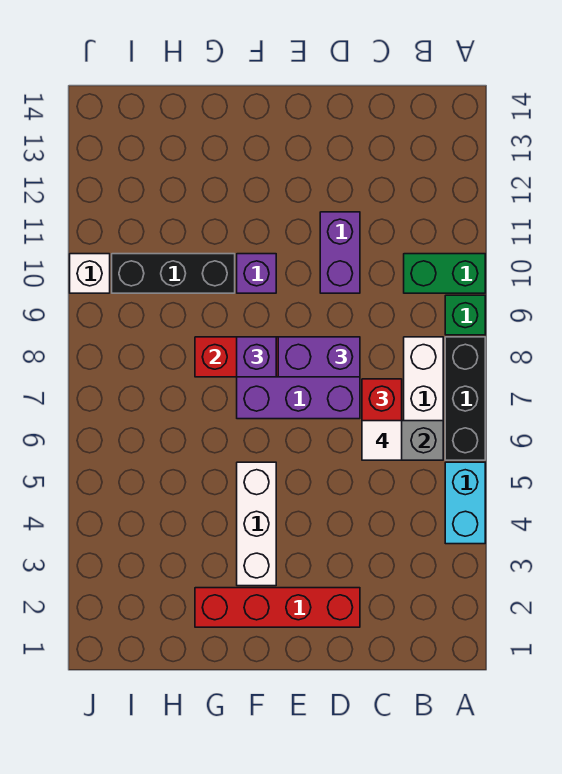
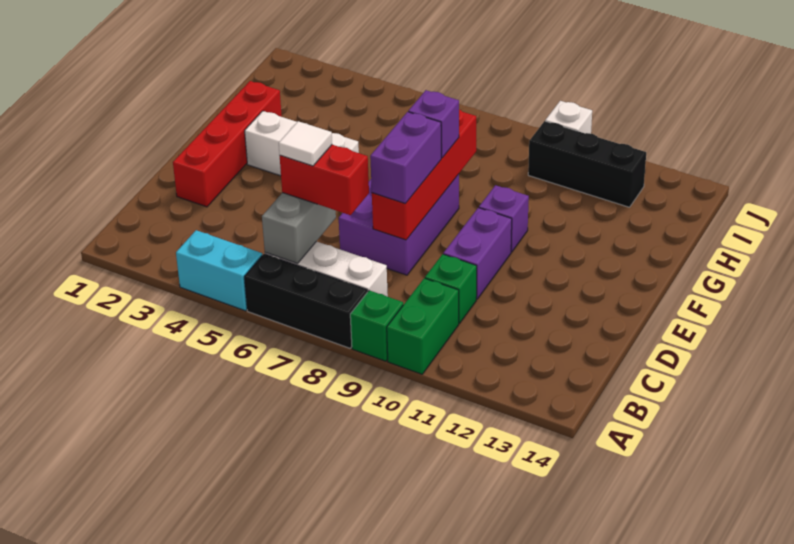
none -> green 1x1 brick [425,254,477,323]
purple 1x2 brick [320,212,360,293] -> purple 1x2 brick turned to [443,208,512,299]
black 1x3 brick [112,254,235,293] -> black 1x3 brick turned to [528,121,646,207]

